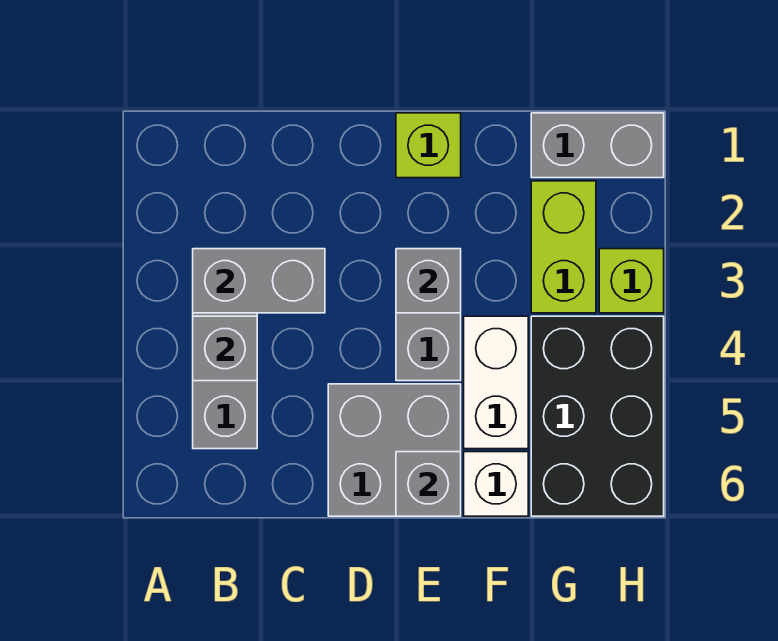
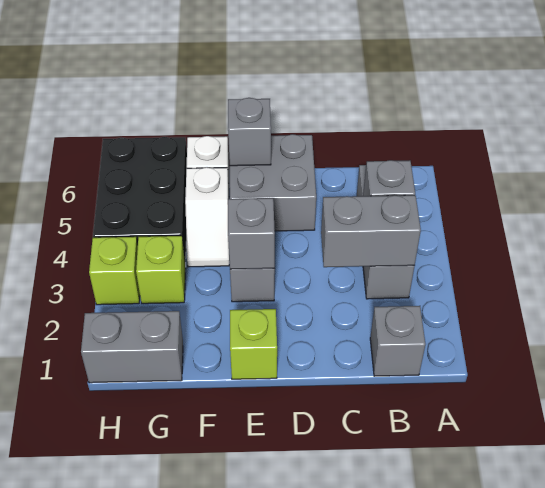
none -> grey 1x1 brick [370,306,425,376]
white 1x2 brick [464,316,528,449] -> white 1x2 slope [185,167,229,267]
lime 1x2 brick [531,181,596,313] -> lime 1x1 brick [136,236,186,304]

